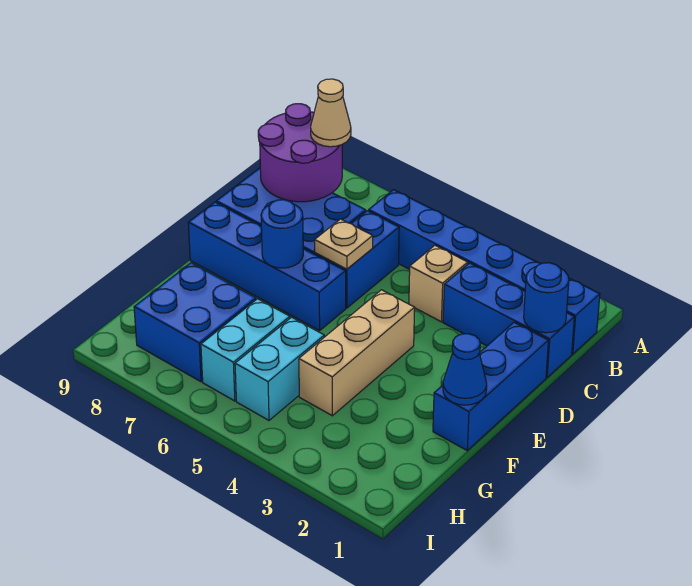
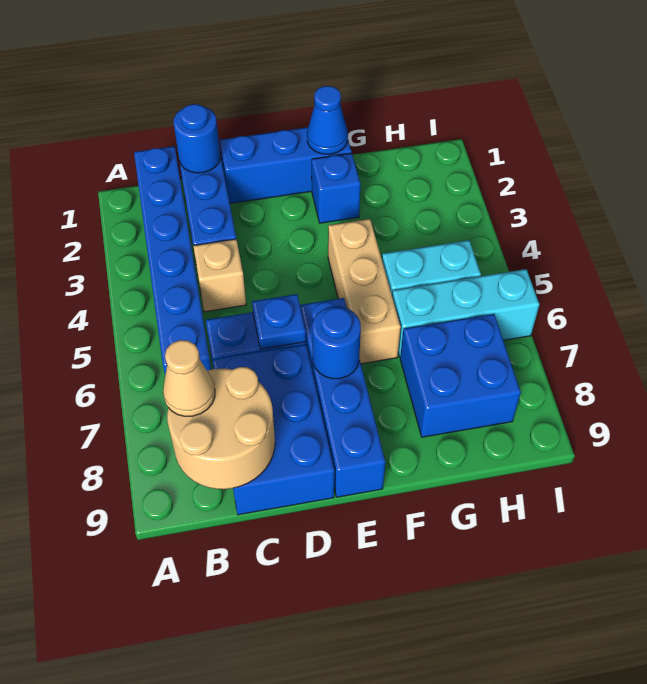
purple 2x2 round brick [258,104,342,202] -> tan 2x2 round brick [167,367,275,489]
tan 1x1 plate [315,219,373,269] -> blue 1x1 plate [252,294,306,349]
tan 1x3 brick [299,290,415,416] -> tan 1x3 brick turned to [328,219,401,364]
none -> blue 1x1 brick [312,153,361,223]
cyan 1x2 brick [201,299,290,401] -> cyan 1x3 brick [392,269,539,357]

